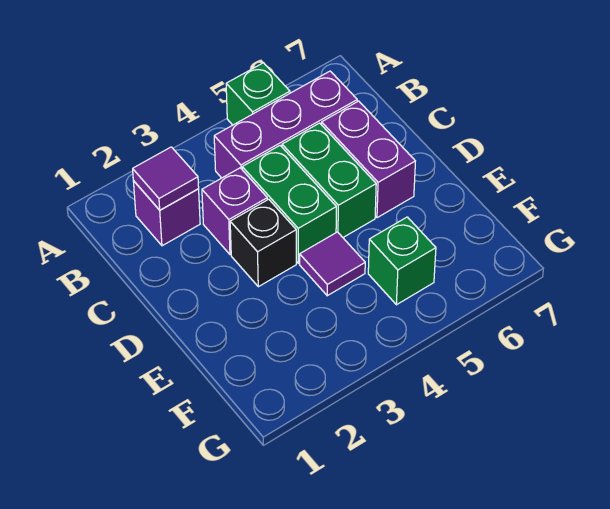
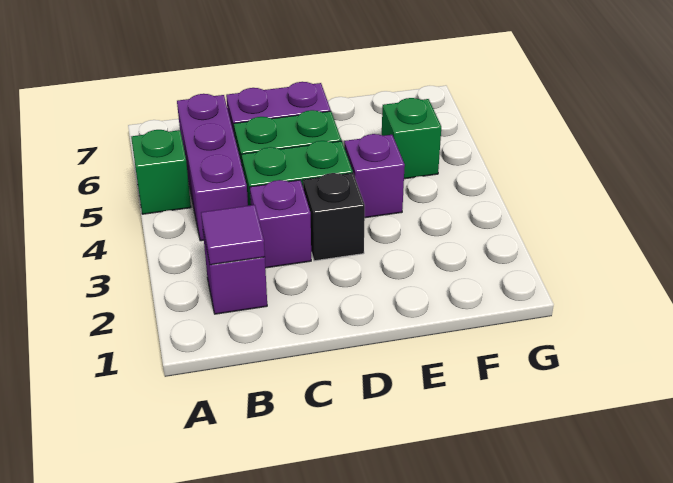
purple 1x1 tile [300,232,365,296] -> purple 1x1 brick [344,134,405,218]

